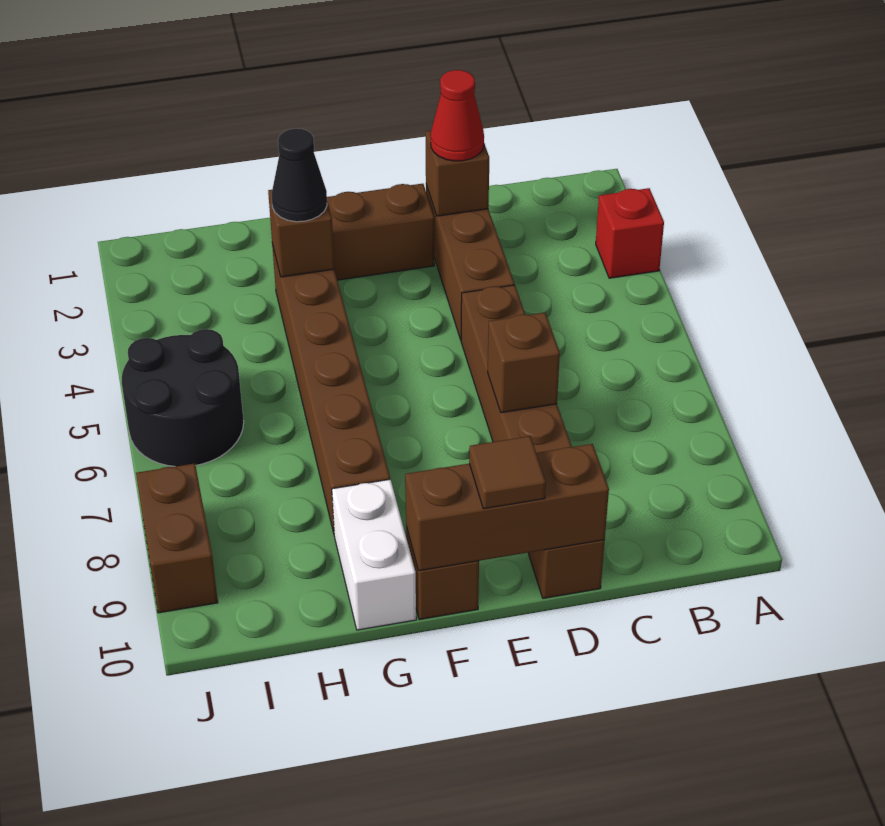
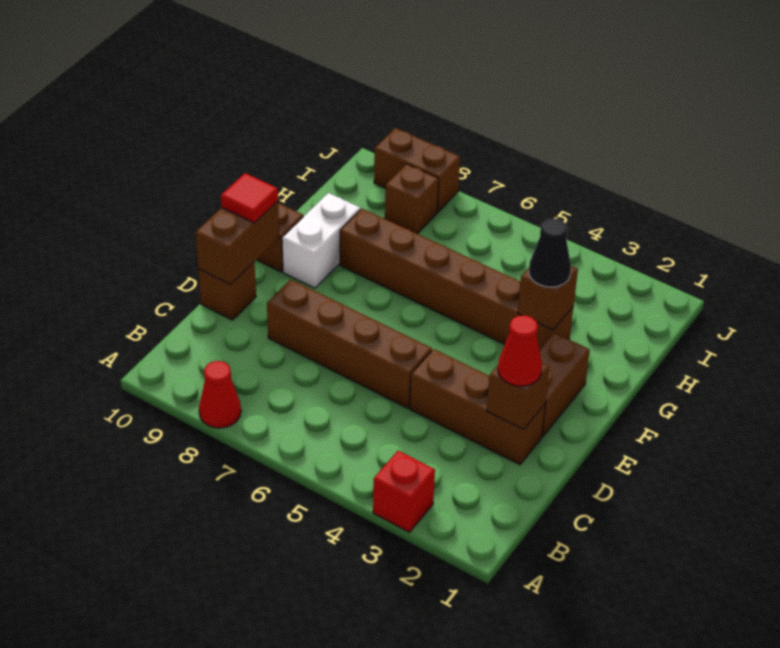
none -> red 1x1 cone [199,361,241,428]
brown 1x1 brick [488,313,560,413] -> brown 1x1 brick moved to [385,164,439,234]
brown 1x3 brick [405,444,609,571] -> brown 1x2 brick [196,201,279,284]
brown 1x1 tile [469,436,546,509] -> red 1x1 tile [221,173,278,223]
white 1x2 brick [332,479,416,630] -> white 1x2 brick turned to [282,193,360,288]
black 2x2 round brick [122,329,244,466] -> none

